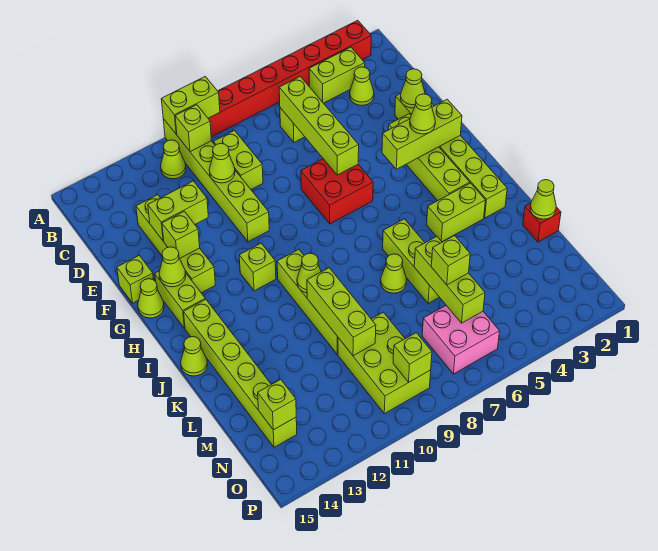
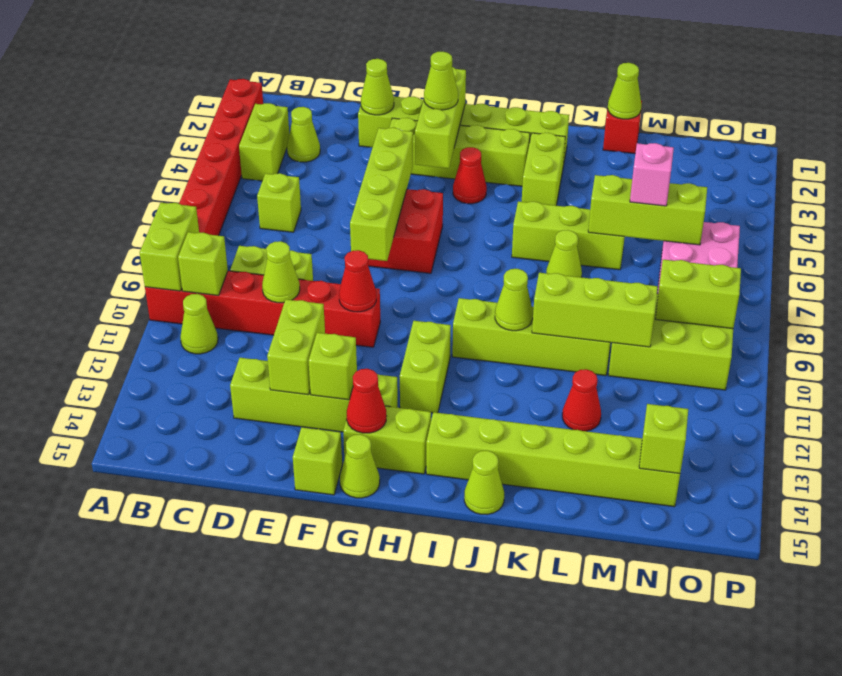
lime 1x6 brick [163,119,269,242] -> red 1x6 brick [145,271,380,347]
lime 1x4 brick [279,77,359,175] -> lime 1x4 brick turned to [350,128,413,261]
none -> red 1x1 cone [339,250,376,312]
lime 1x1 cone [159,247,186,287] -> red 1x1 cone [347,369,386,433]
none -> red 1x1 cone [453,147,487,204]
lime 1x1 brick [239,243,276,291] -> lime 1x2 brick [400,321,451,413]
none -> red 1x1 cone [562,369,601,431]
lime 1x1 brick [431,236,470,285] -> pink 1x1 brick [630,143,674,206]
lime 1x1 brick [393,333,432,382] -> lime 1x2 brick [655,260,741,329]

